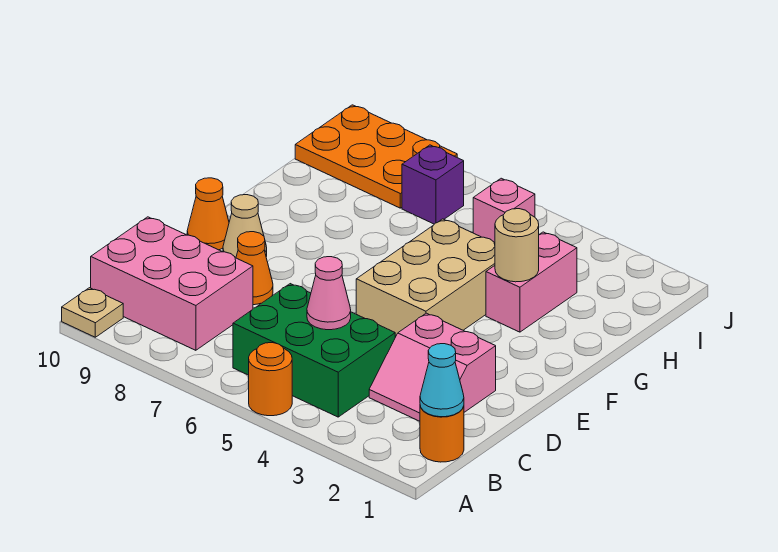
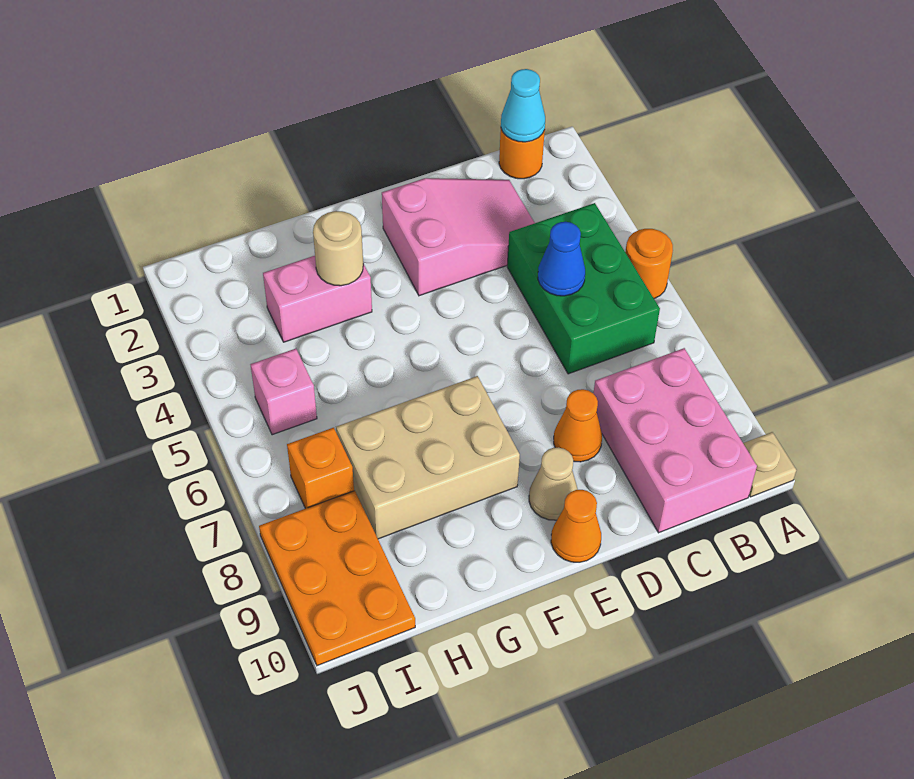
pink 2x2 slope [369,313,496,421] -> pink 2x3 slope [382,178,534,296]
pink 1x1 cone [307,257,351,330] -> blue 1x1 cone [538,222,585,296]
tan 2x3 brick [356,219,495,337] -> tan 2x3 brick moved to [336,376,520,539]
purple 1x1 brick [402,145,464,224] -> orange 1x1 brick [287,428,354,508]

